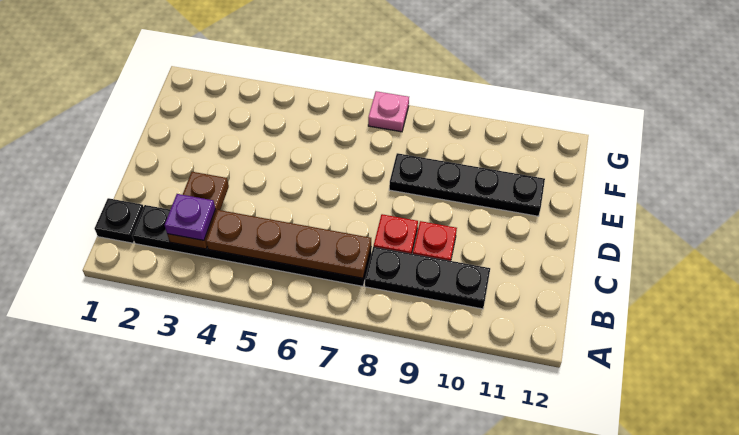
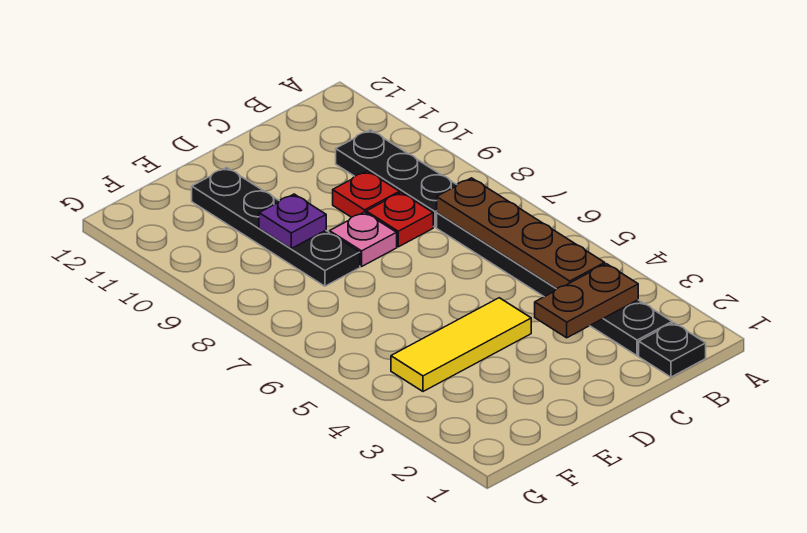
purple 1x1 plate [165,194,215,240] -> purple 1x1 plate moved to [259,194,326,248]
none -> yellow 1x3 tile [391,298,531,391]
pink 1x1 plate [368,91,409,132] -> pink 1x1 plate moved to [330,212,397,266]

